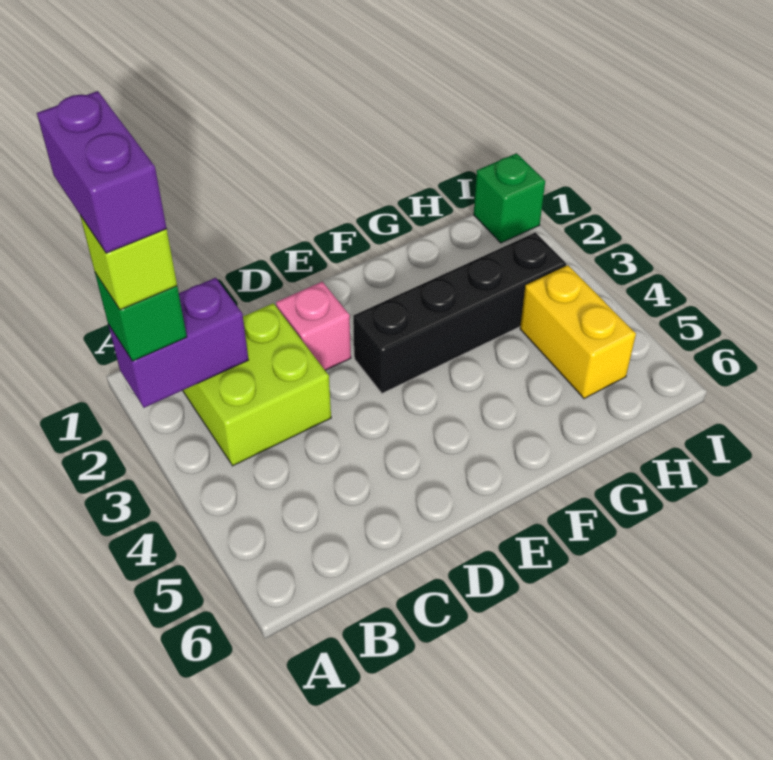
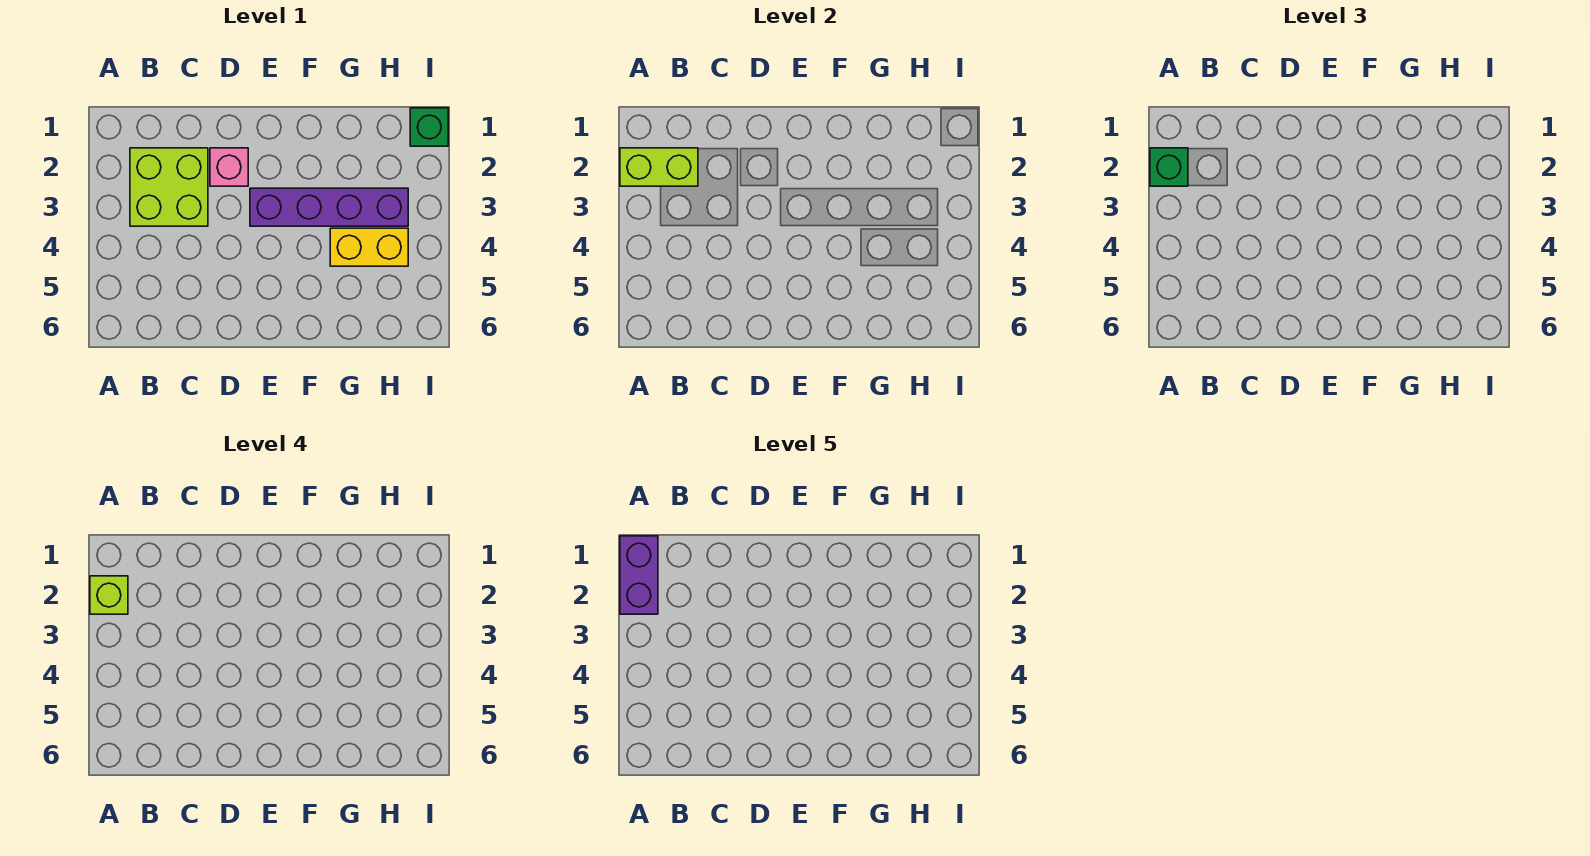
purple 1x2 brick [108,278,248,408] -> lime 1x2 brick [620,148,698,186]
black 1x4 brick [353,232,566,393] -> purple 1x4 brick [250,188,408,226]
yellow 1x2 brick [520,265,636,399] -> yellow 1x2 brick turned to [330,228,408,266]

